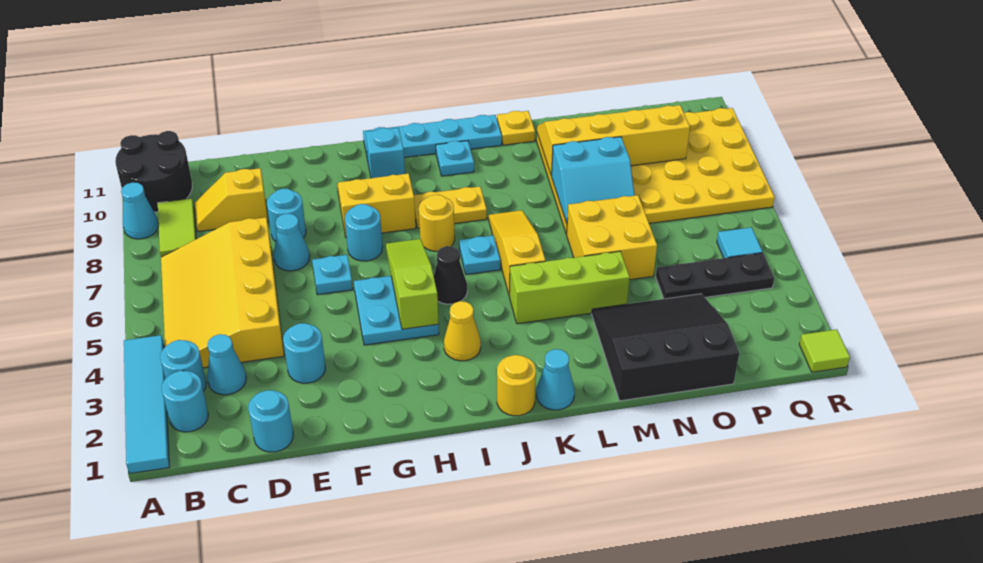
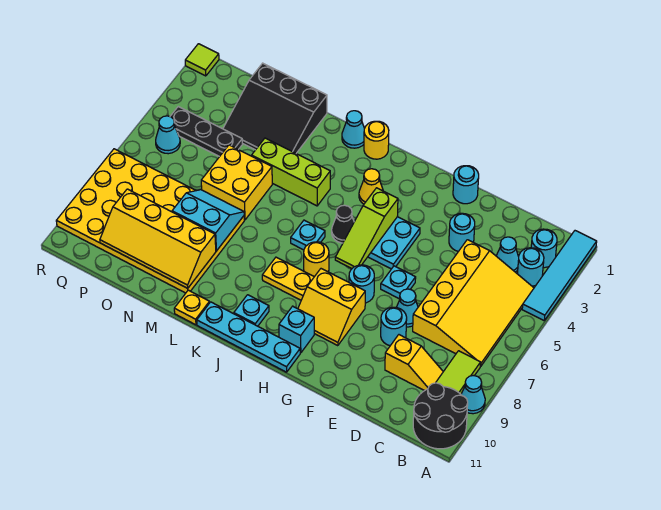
cyan 1x1 round brick [248,390,293,452] -> cyan 1x1 round brick moved to [453,166,479,204]
yellow 1x3 slope [489,210,545,296] -> none
cyan 1x1 tile [717,227,762,258] -> cyan 1x1 cone [156,116,180,154]

